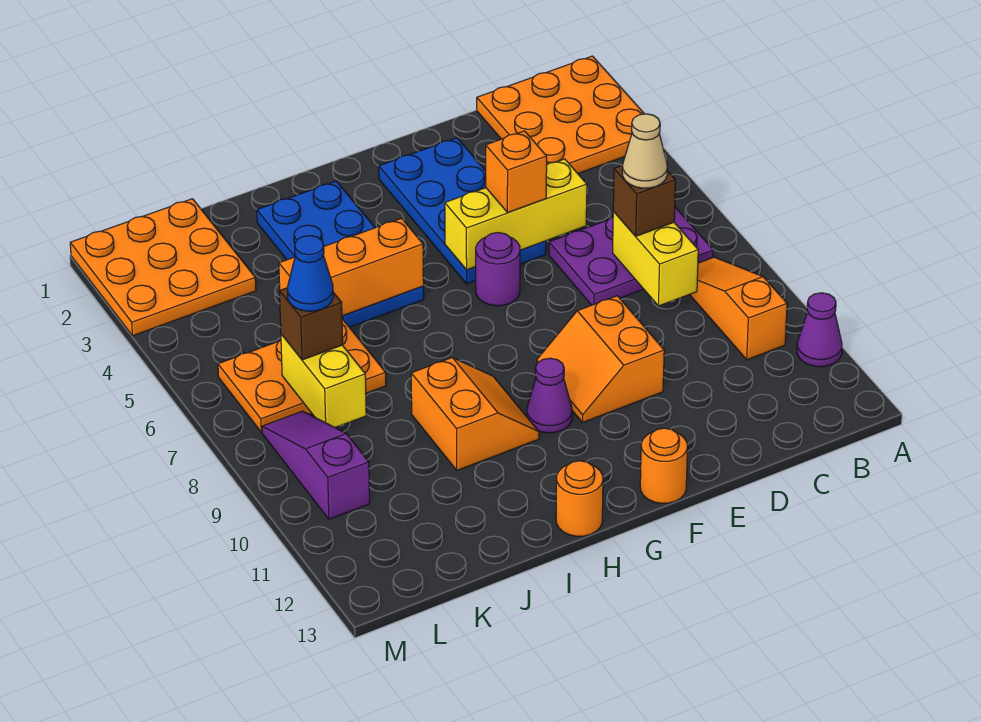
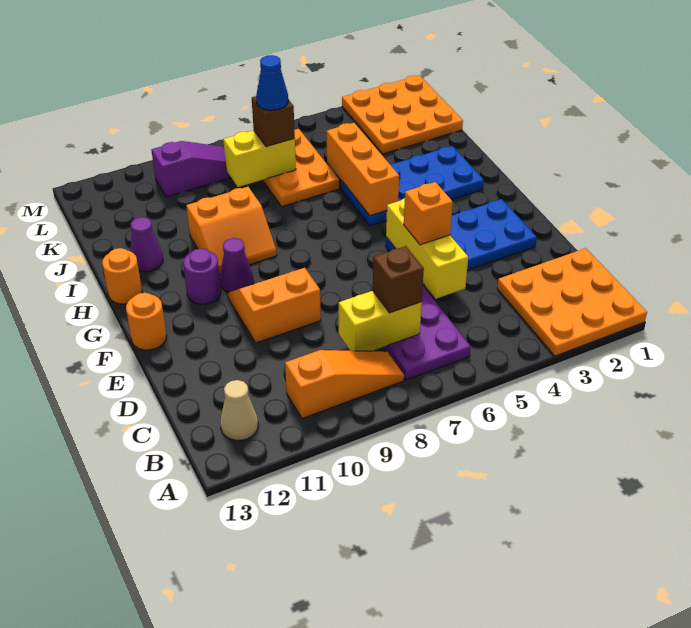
purple 1x1 cone [797,293,842,367] -> purple 1x1 cone moved to [130,217,163,272]
tan 1x1 cone [622,114,667,188] -> tan 1x1 cone moved to [220,380,258,440]
purple 1x1 round brick [476,233,520,306] -> purple 1x1 round brick moved to [183,249,221,304]

